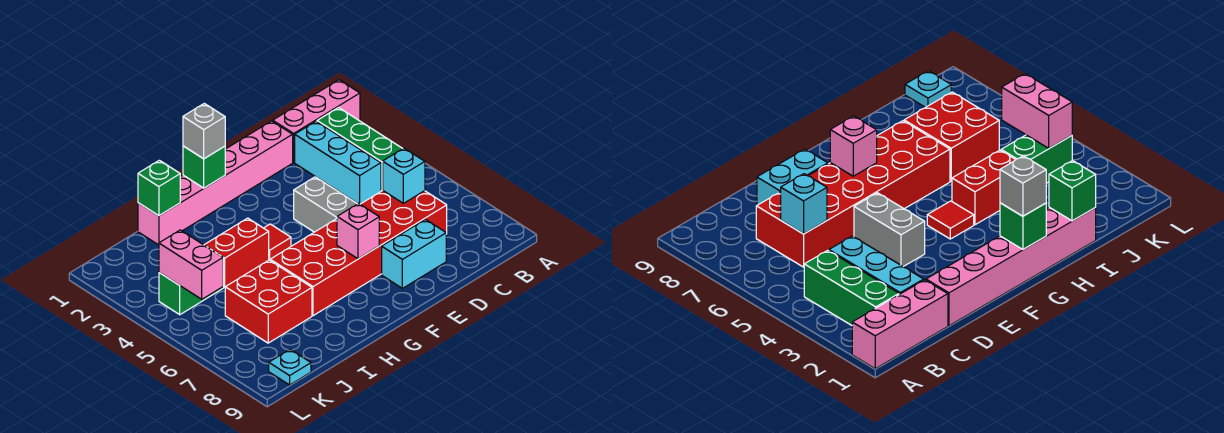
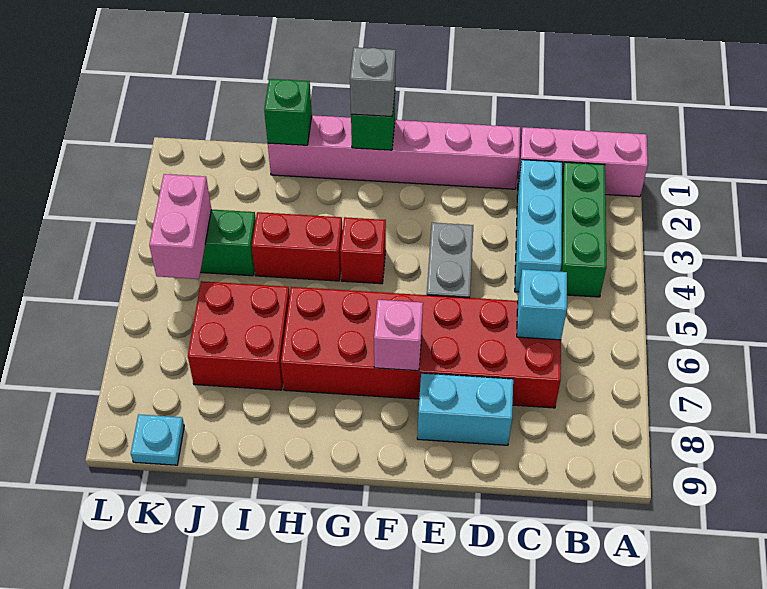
red 1x1 tile [264,224,291,260] -> red 1x1 brick [340,217,386,284]

